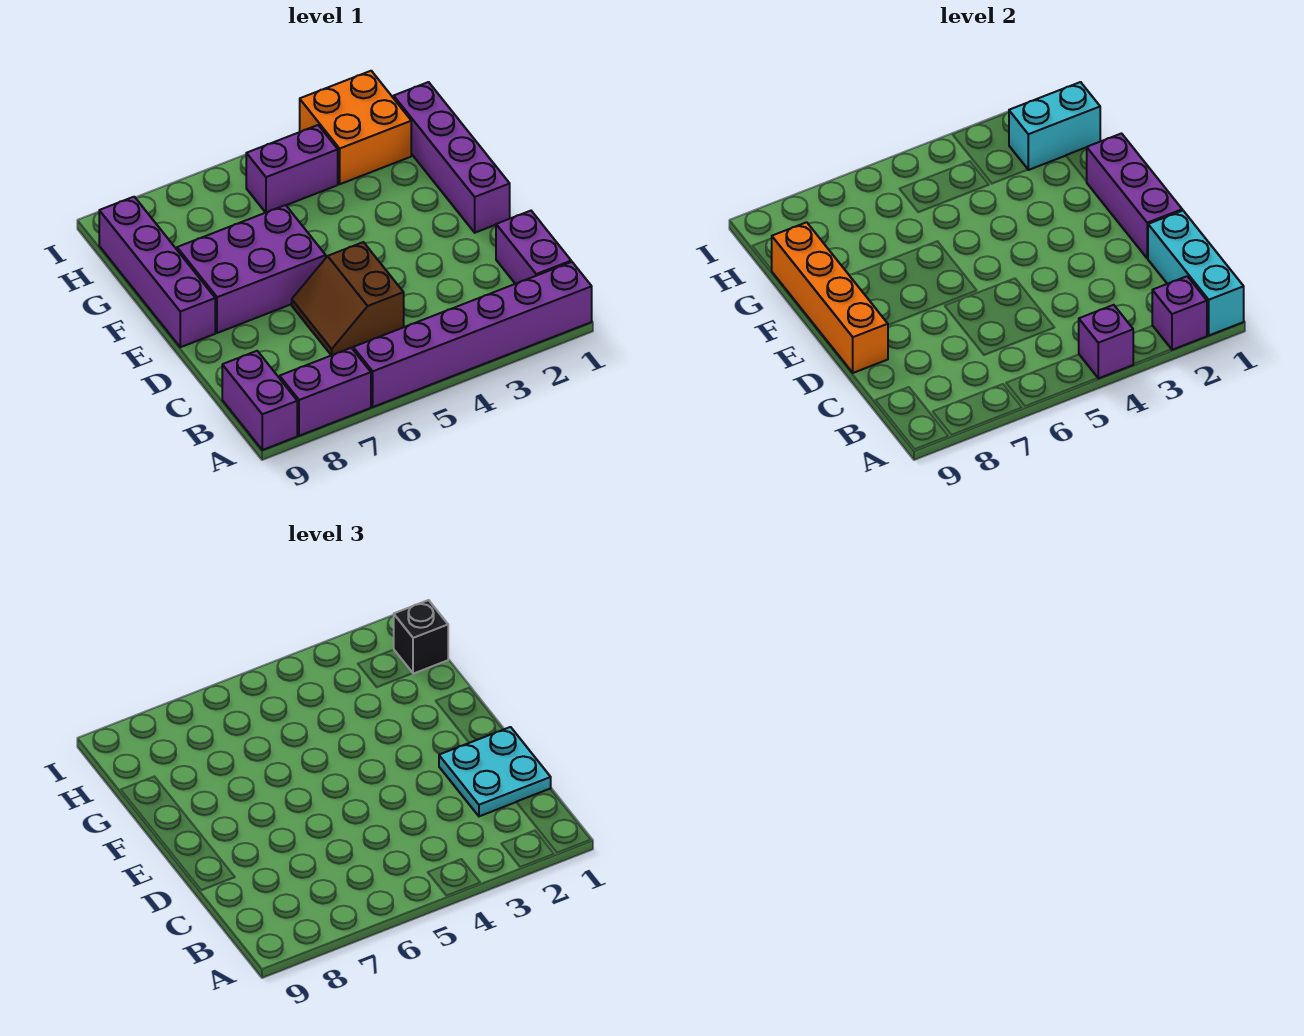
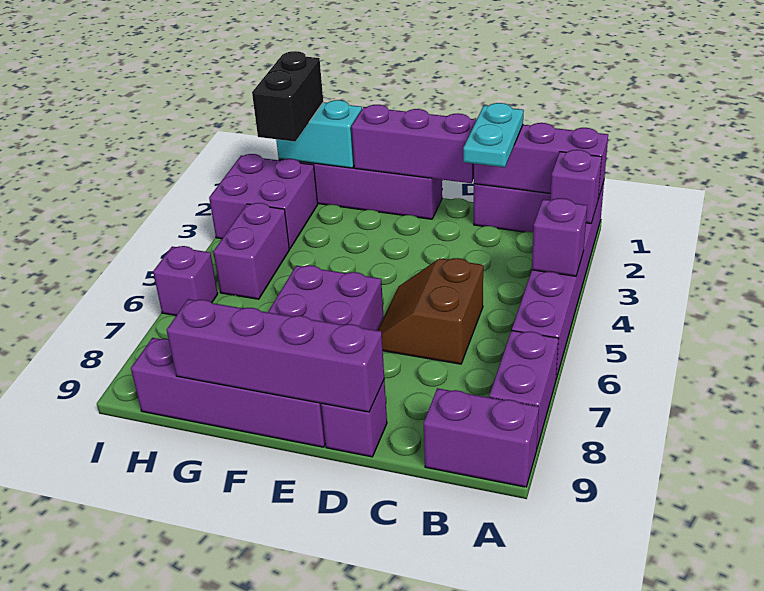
cyan 1x3 brick [1148,211,1244,335] -> purple 1x3 brick [474,123,608,198]
cyan 2x2 plate [439,727,551,816] -> cyan 1x2 plate [463,103,523,167]
brown 2x2 slope [292,242,404,355] -> brown 2x2 slope turned to [377,258,483,364]
none -> purple 1x1 brick [321,380,387,457]
orange 1x4 brick [772,222,888,373] -> purple 1x4 brick [167,299,384,412]
cyan 1x2 brick [1009,82,1100,170] -> cyan 1x2 brick turned to [276,100,362,168]
black 1x1 brick [394,600,448,674] -> black 1x2 brick [252,51,323,142]
orange 2x2 brick [300,71,411,184] -> purple 2x2 brick [209,154,318,249]
none -> purple 1x1 brick [153,246,218,315]

